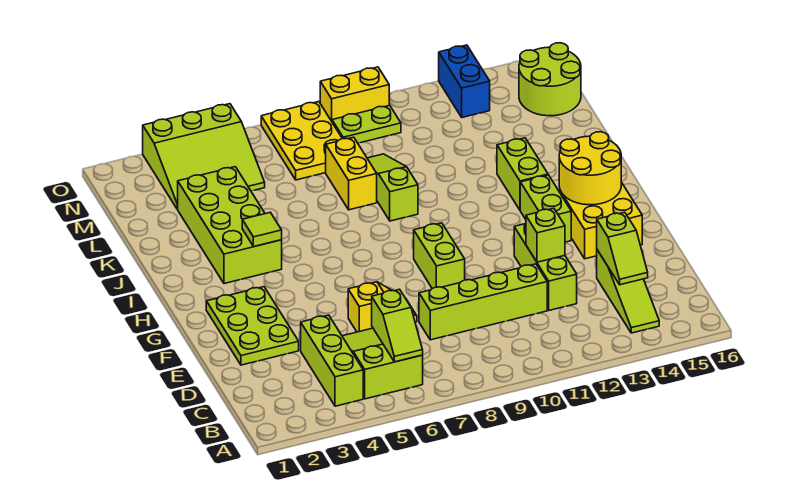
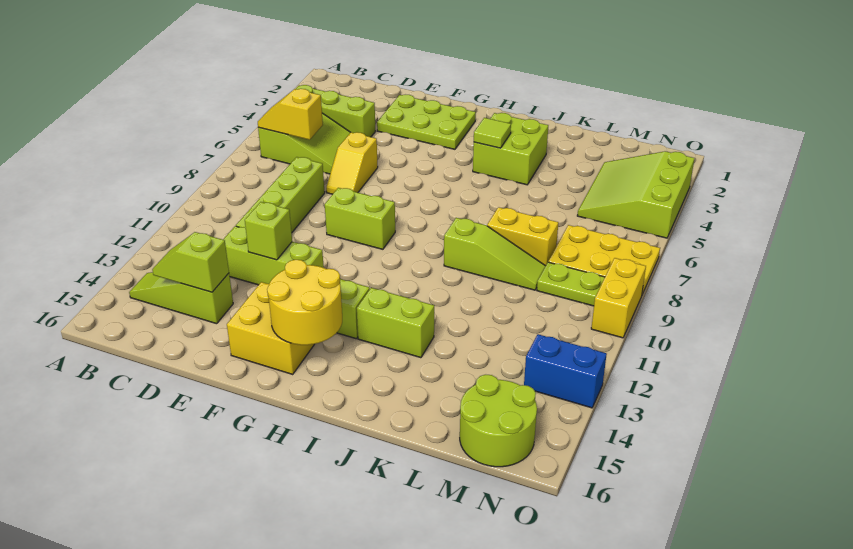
lime 1x2 slope [372,289,423,362] -> yellow 1x2 slope [258,89,323,140]
lime 2x4 brick [178,167,282,284] -> lime 2x2 brick [473,113,548,185]
lime 1x2 plate [332,105,401,143] -> lime 1x2 plate turned to [537,262,605,306]

